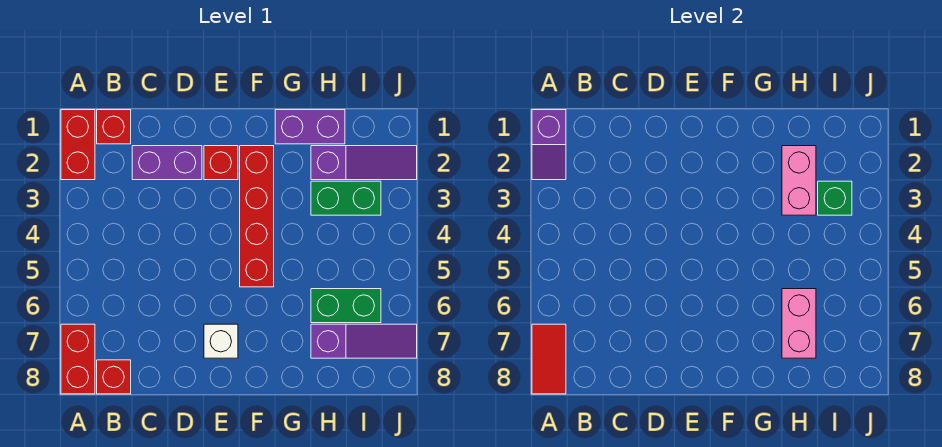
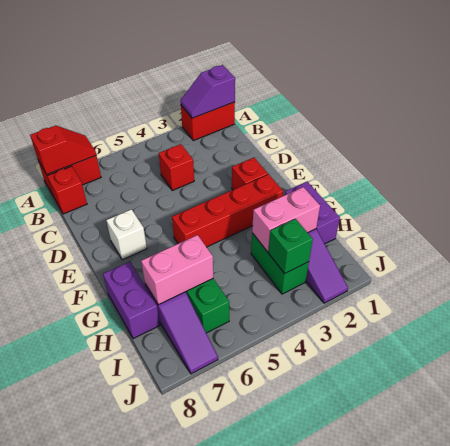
red 1x2 tile [532,324,566,394] -> red 1x2 slope [30,125,96,174]
red 1x1 brick [97,110,131,144] -> red 1x1 brick moved to [159,144,194,190]
purple 1x2 brick [132,146,202,180] -> purple 1x2 brick moved to [103,262,160,339]

